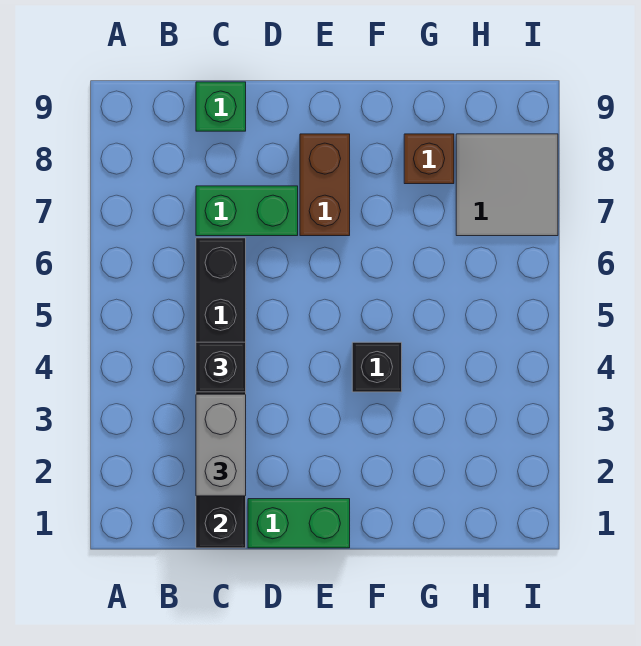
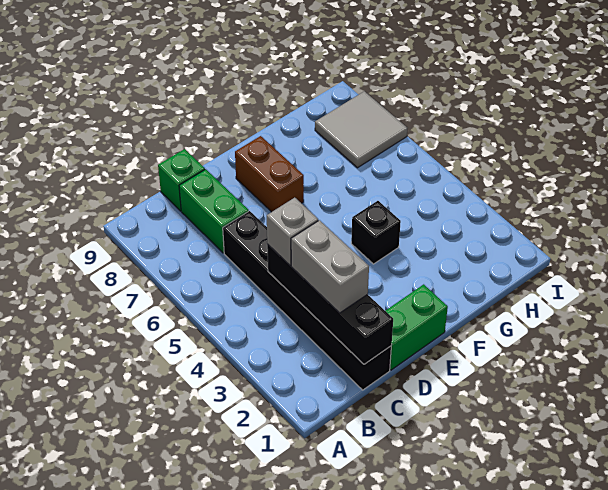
black 1x1 brick [196,342,246,392] -> grey 1x1 brick [267,198,318,266]
green 1x2 brick [196,186,298,236] -> green 1x2 brick turned to [179,169,249,253]
brown 1x1 brick [404,134,454,184] -> none

